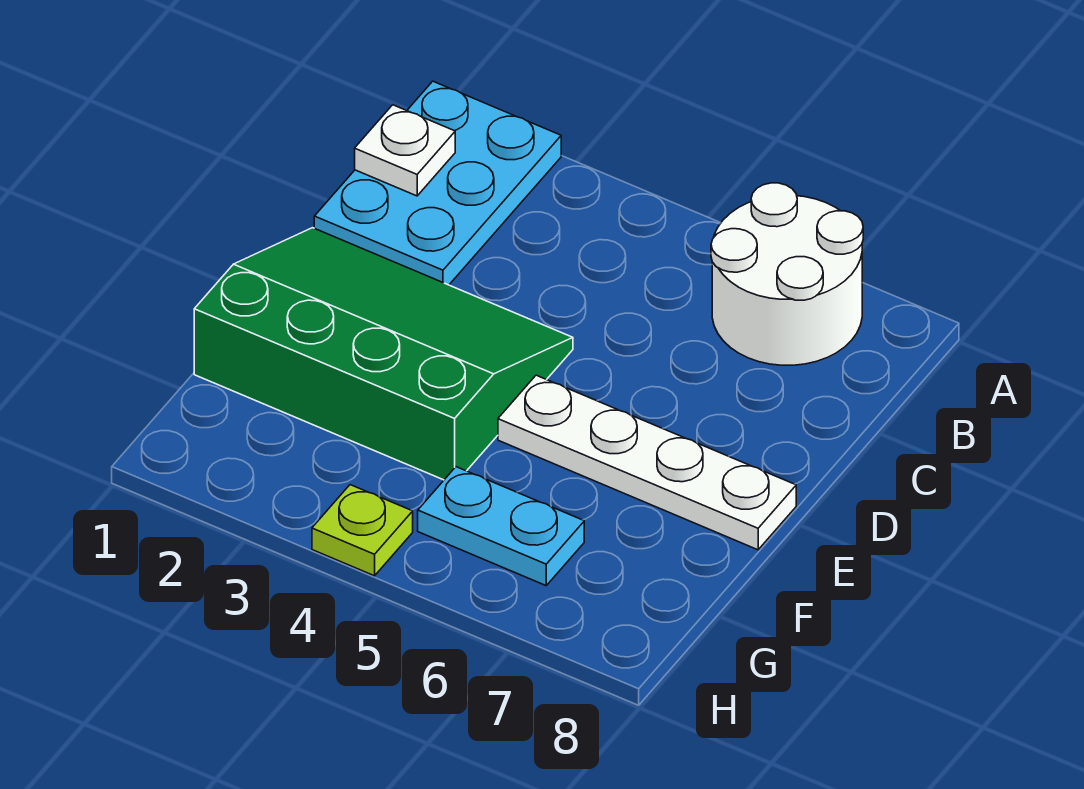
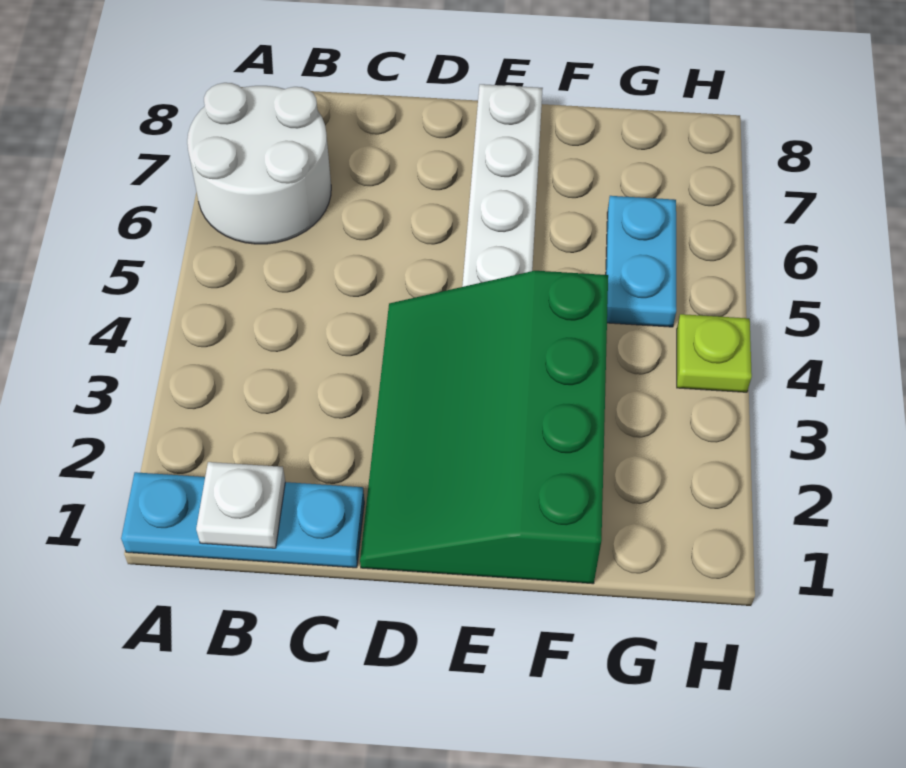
cyan 2x3 plate [314,81,561,285] -> cyan 1x3 plate [121,472,364,568]

